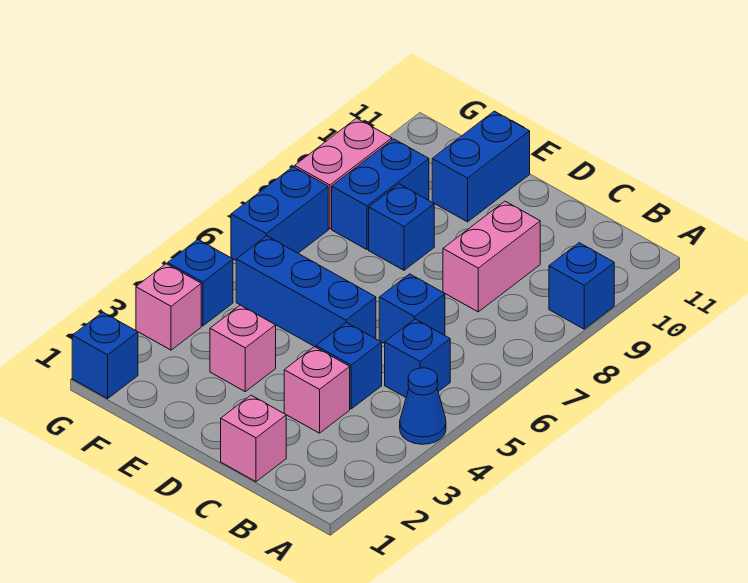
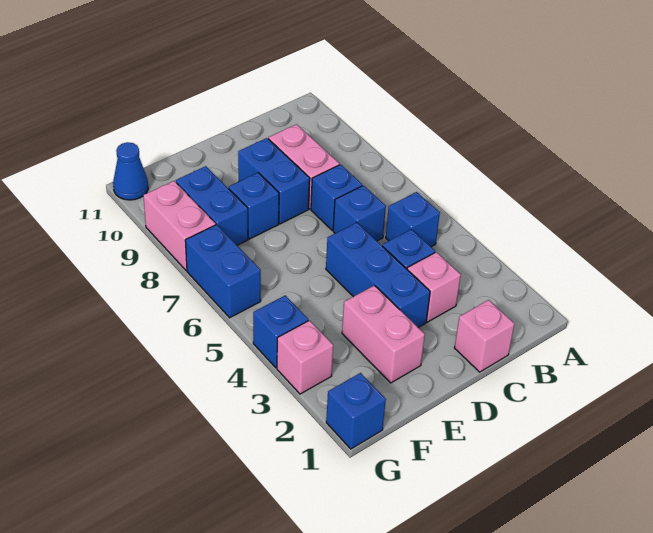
blue 1x1 cone [400,368,446,444] -> blue 1x1 cone moved to [113,142,148,200]
blue 1x1 brick [549,243,614,329] -> blue 1x1 brick moved to [311,165,362,230]
blue 1x3 brick [236,236,376,347] -> blue 1x3 brick turned to [326,223,430,327]
pink 1x1 brick [210,305,276,391] -> pink 1x2 brick [342,285,425,383]
blue 1x2 brick [432,111,530,222] -> blue 1x2 brick moved to [238,138,310,224]

